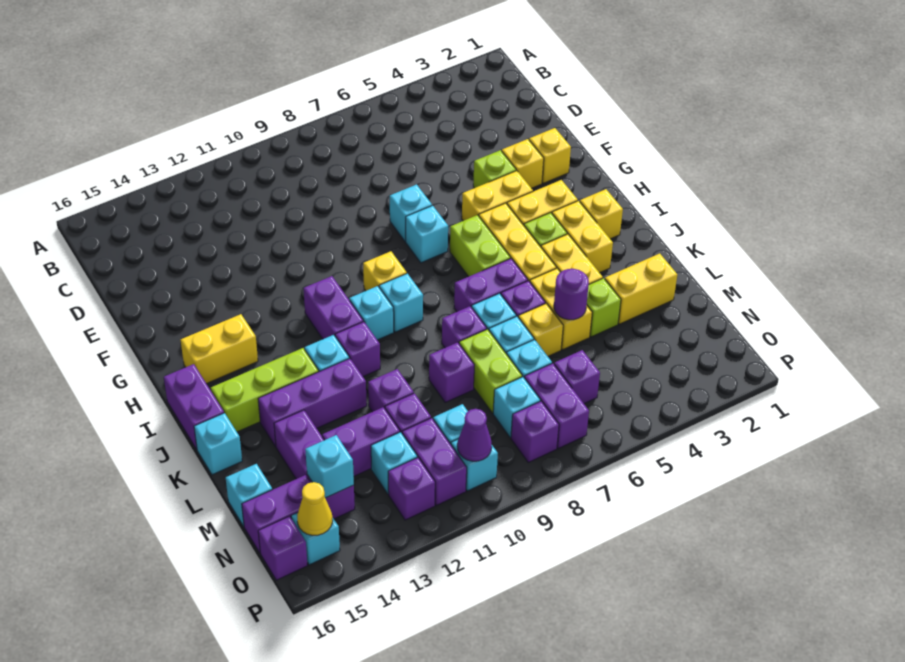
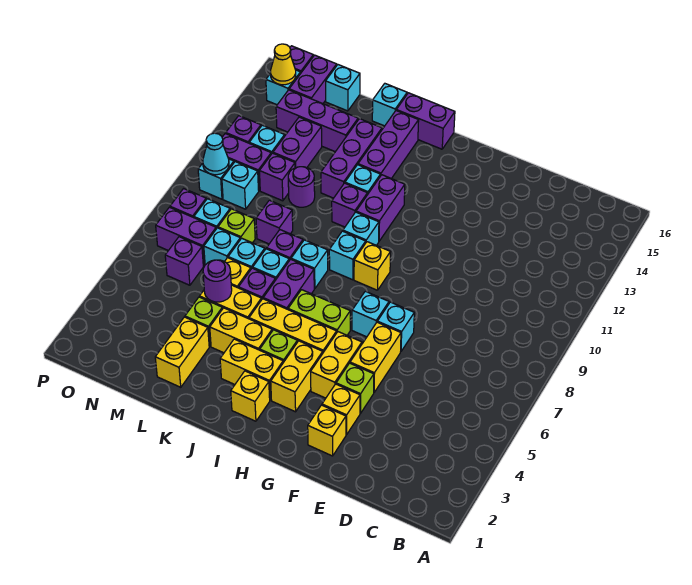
purple 1x2 brick [304,276,363,339] -> purple 1x2 brick turned to [356,175,405,241]
yellow 1x2 brick [181,314,258,384] -> yellow 1x2 brick moved to [350,322,401,392]
lime 1x3 brick [211,348,319,432] -> purple 1x3 brick [358,111,419,179]
lime 1x2 brick [459,329,522,413] -> lime 1x1 brick [218,209,255,243]
purple 1x1 brick [368,369,414,412] -> purple 1x1 round brick [288,167,315,207]
cyan 1x1 brick [305,435,354,498] -> cyan 1x1 brick moved to [291,240,328,289]
purple 1x1 cone [457,409,492,461] -> cyan 1x1 cone [203,133,229,175]

